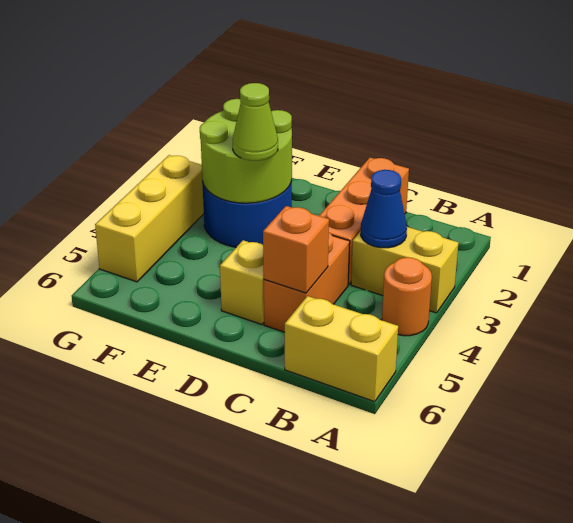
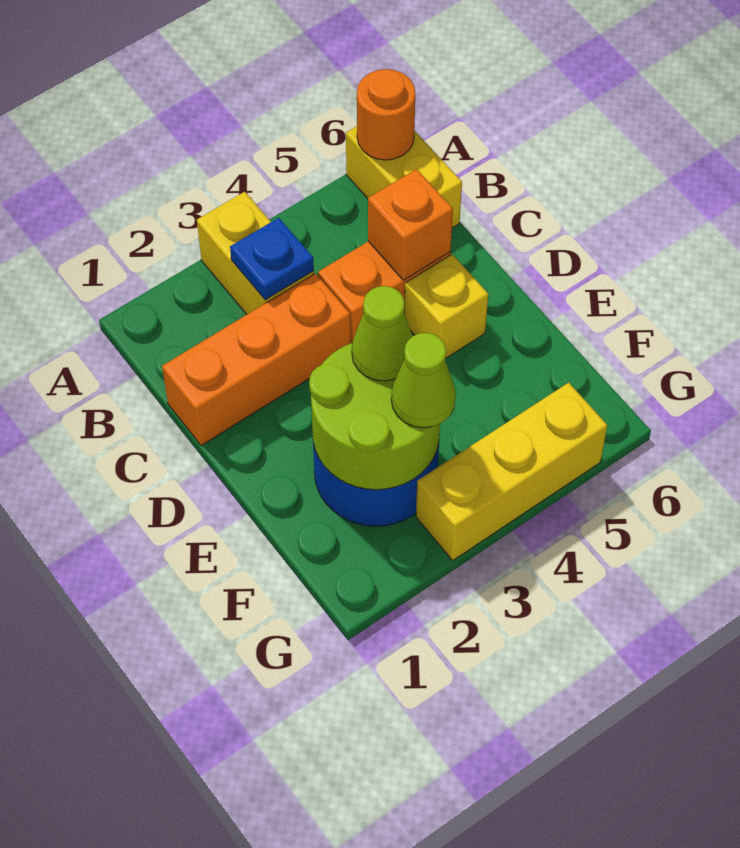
orange 1x1 round brick [382,257,432,336] -> orange 1x1 round brick moved to [357,69,415,160]
blue 1x1 cone [361,170,407,248] -> blue 1x1 plate [230,218,314,300]
none -> lime 1x1 cone [391,333,456,428]

